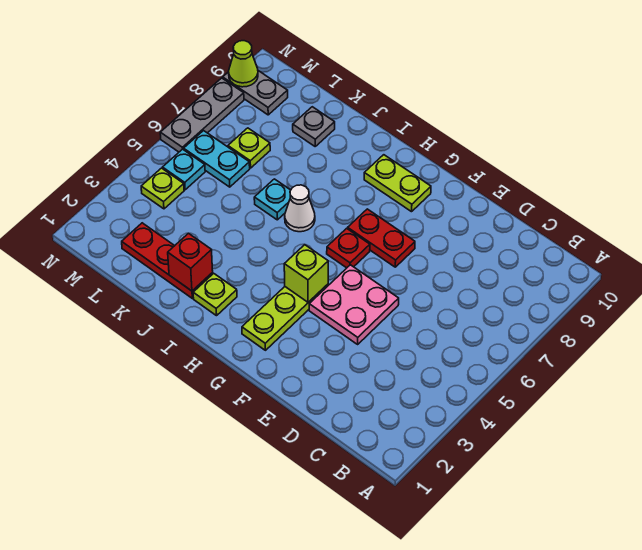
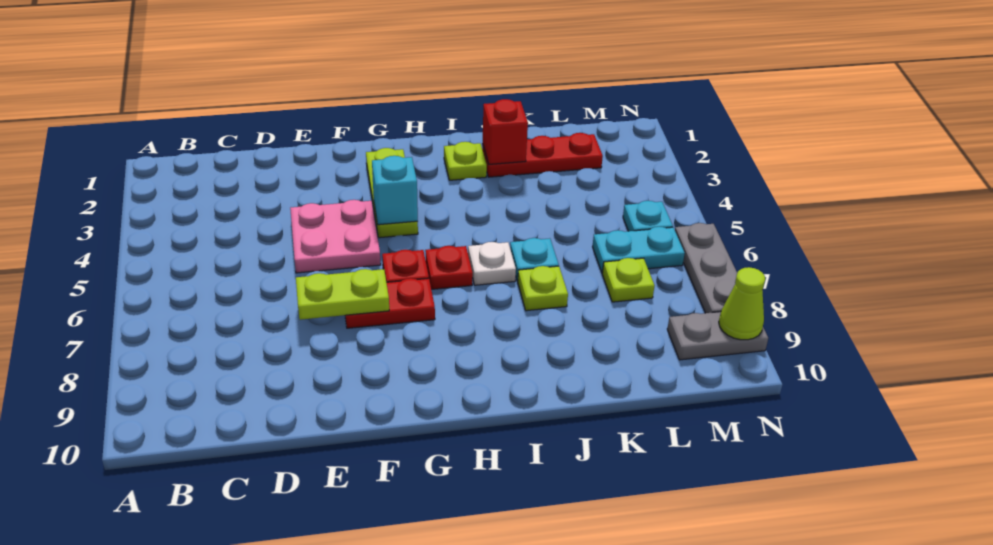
lime 1x1 brick [284,245,328,302] -> cyan 1x1 brick [372,156,418,225]
lime 1x2 plate [364,155,431,212] -> lime 1x2 plate moved to [296,269,389,320]
none -> red 1x1 plate [425,246,473,289]
white 1x1 cone [285,185,315,232] -> white 1x1 plate [468,242,516,285]
grey 1x1 plate [293,107,335,146] -> none
lime 1x1 plate [141,168,184,209] -> lime 1x1 plate moved to [518,266,568,311]

